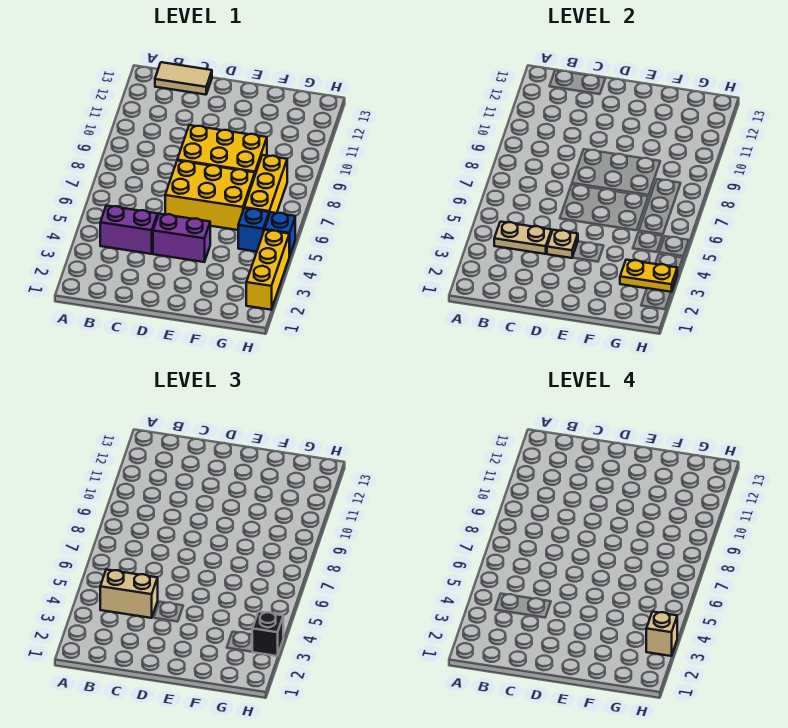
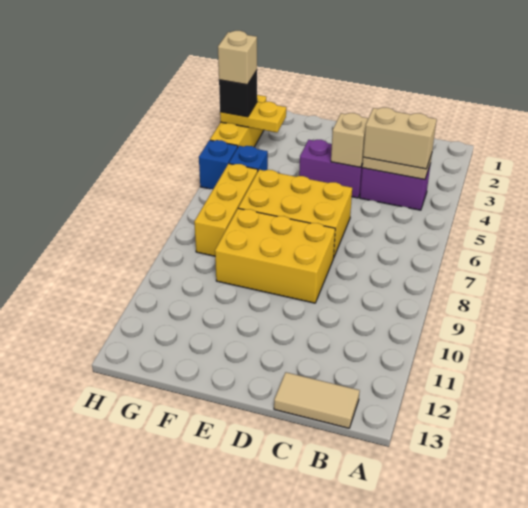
tan 1x1 plate [547,230,578,258] -> tan 1x1 brick [331,113,368,167]

